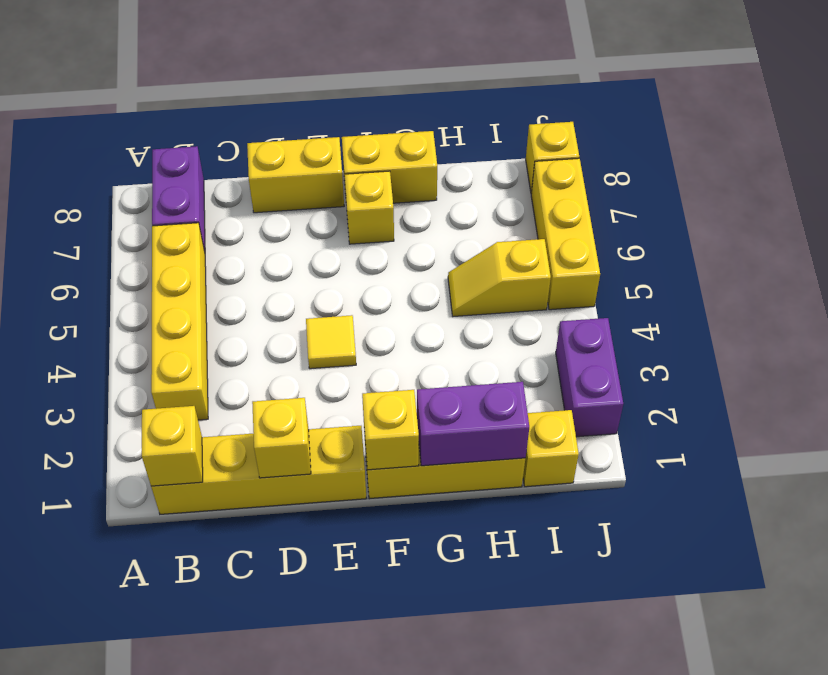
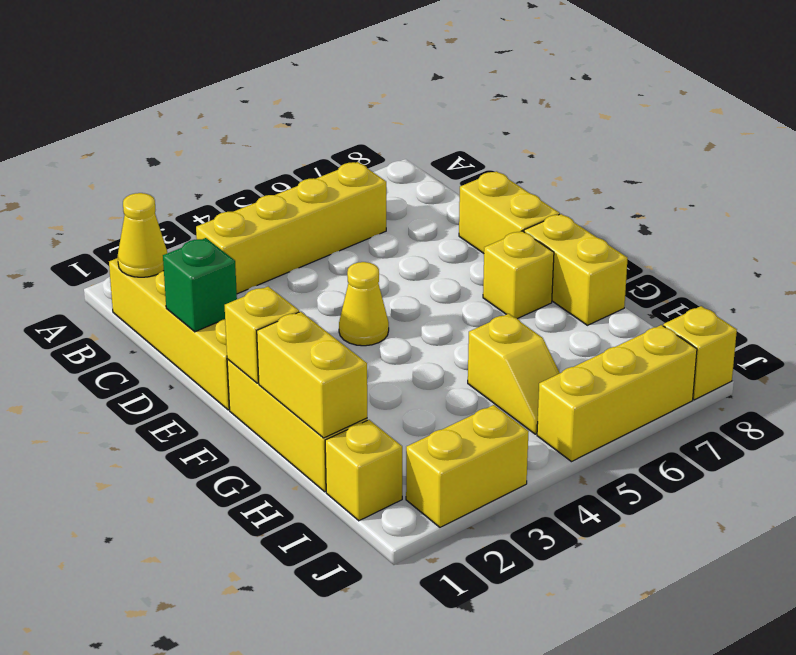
yellow 1x1 brick [142,406,203,486] -> yellow 1x1 cone [118,193,167,277]
purple 1x2 brick [152,146,205,252] -> none
yellow 1x1 brick [252,398,311,478] -> green 1x1 brick [163,238,237,332]
yellow 1x1 tile [306,315,356,369] -> yellow 1x1 cone [339,262,389,346]
purple 1x2 brick [417,382,529,466] -> yellow 1x2 brick [257,312,367,438]
yellow 1x2 slope [448,239,551,317] -> yellow 1x2 slope turned to [468,314,560,434]
purple 1x2 brick [556,318,623,437] -> yellow 1x2 brick [406,405,529,527]

